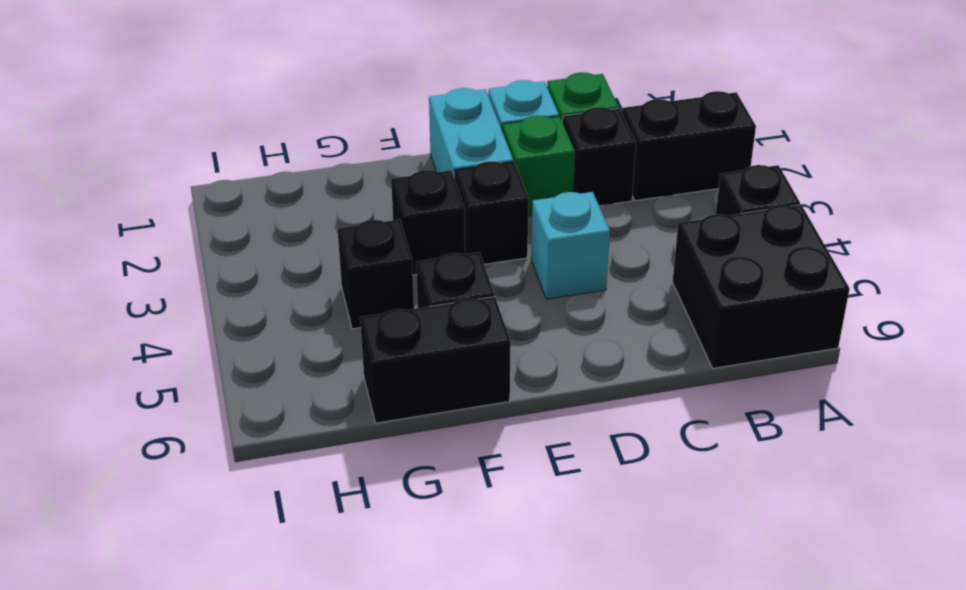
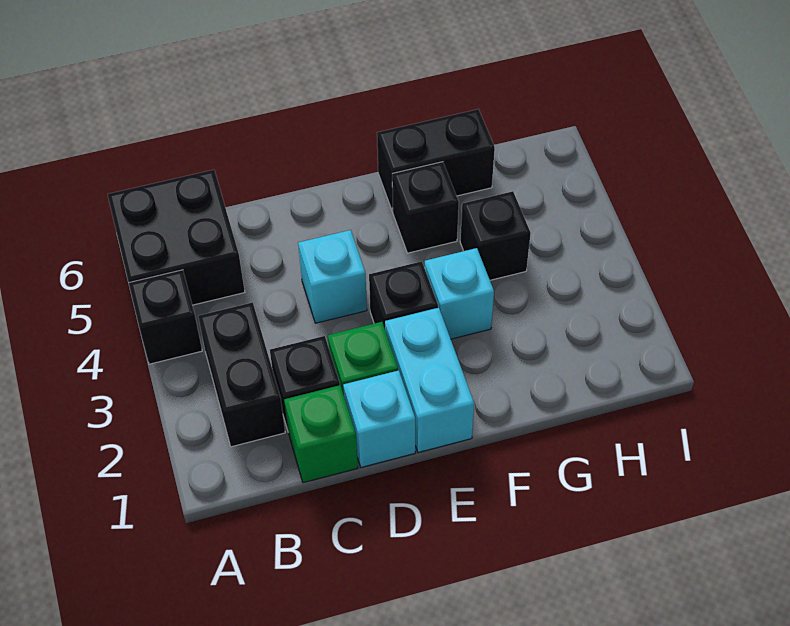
black 1x2 brick [622,91,756,201] -> black 1x2 brick turned to [198,302,285,447]
black 1x1 brick [391,170,465,275] -> cyan 1x1 brick [424,248,494,339]

